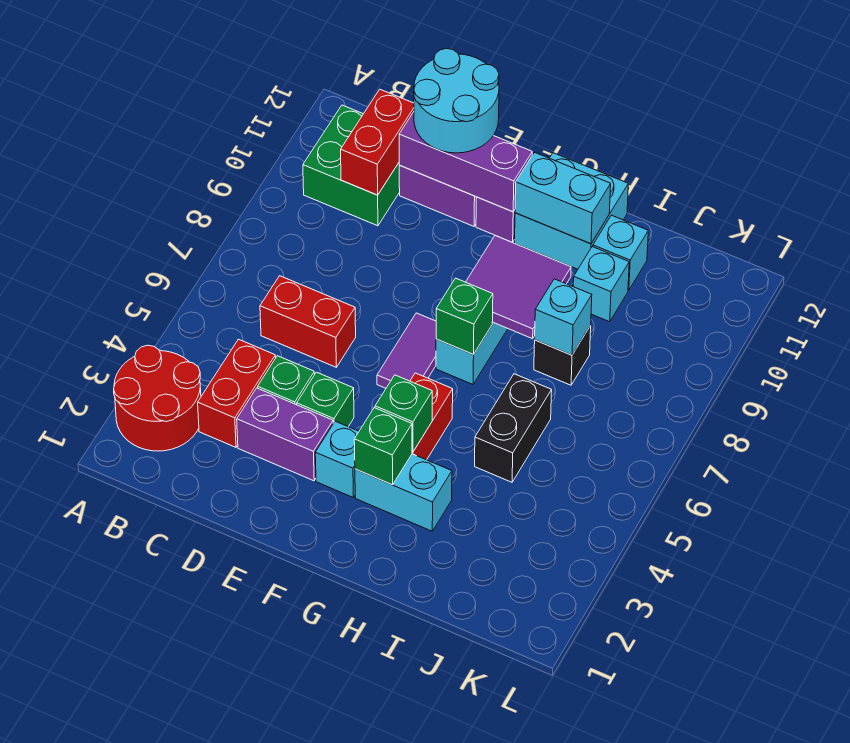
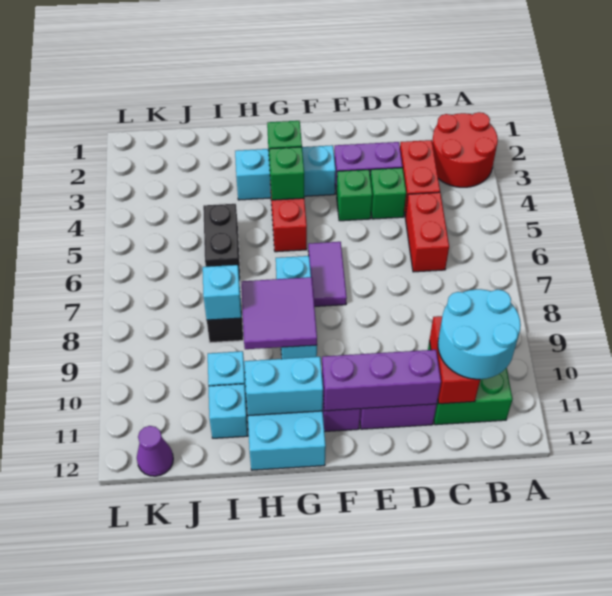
red 1x2 brick [260,276,356,367] -> red 1x2 brick turned to [405,192,449,272]
cyan 2x2 round brick [414,48,499,153] -> cyan 2x2 round brick moved to [438,289,521,380]
green 1x1 brick [436,278,493,355] -> none
none -> purple 1x1 cone [137,426,173,476]

